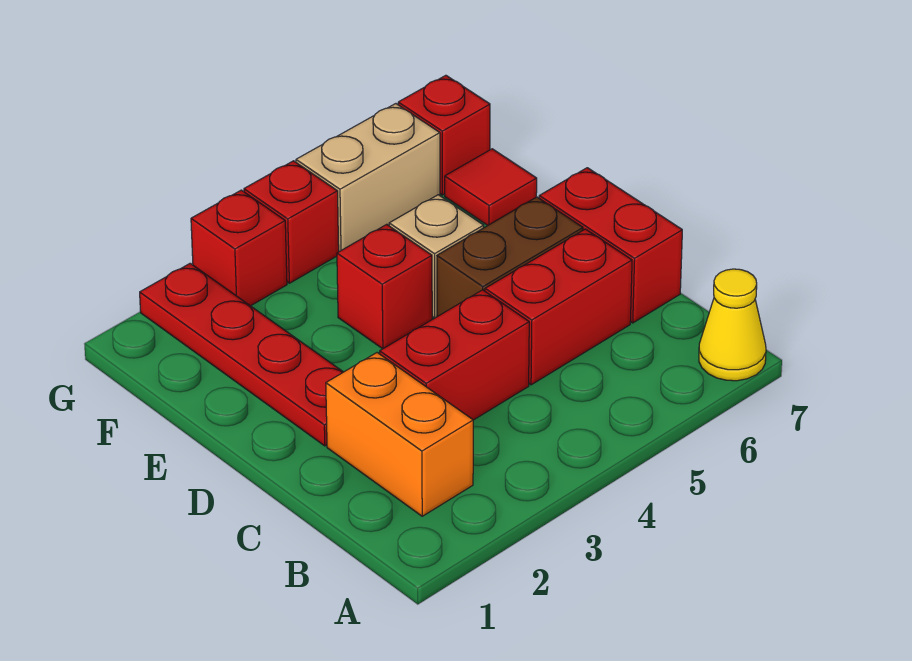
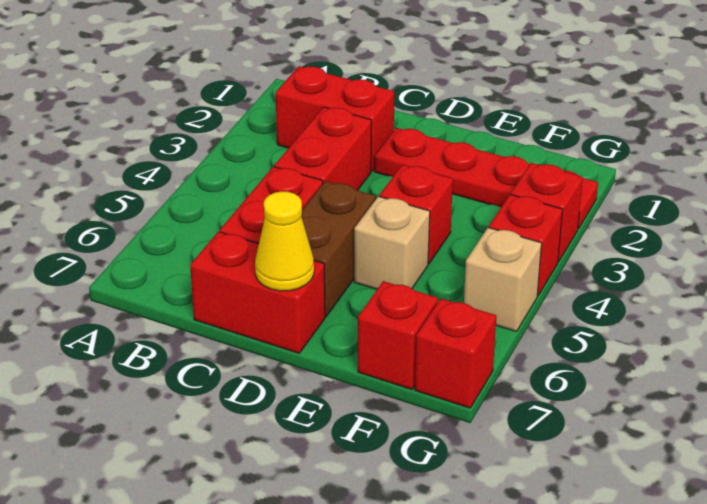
yellow 1x1 cone [699,269,766,381] -> yellow 1x1 cone moved to [255,191,314,291]
orange 1x2 brick [326,353,473,516] -> red 1x2 brick [276,66,394,171]
red 1x1 tile [445,149,537,226] -> red 1x1 brick [358,281,438,389]
tan 1x2 brick [296,104,440,252] -> tan 1x1 brick [464,228,542,332]

